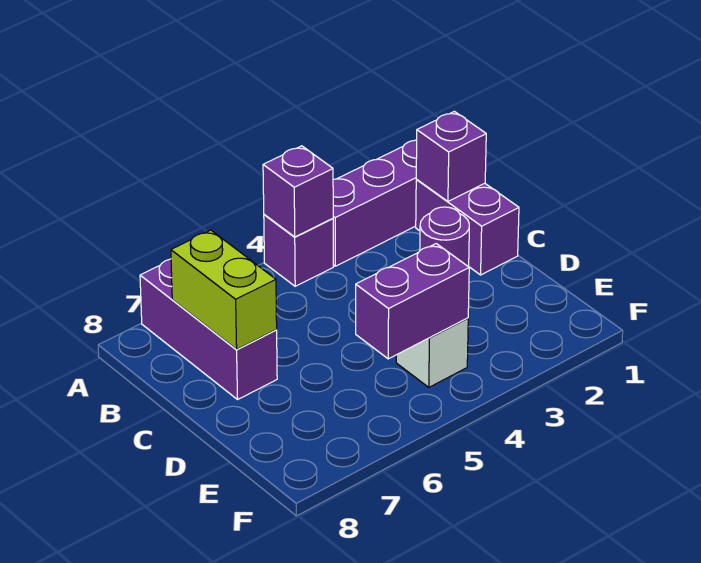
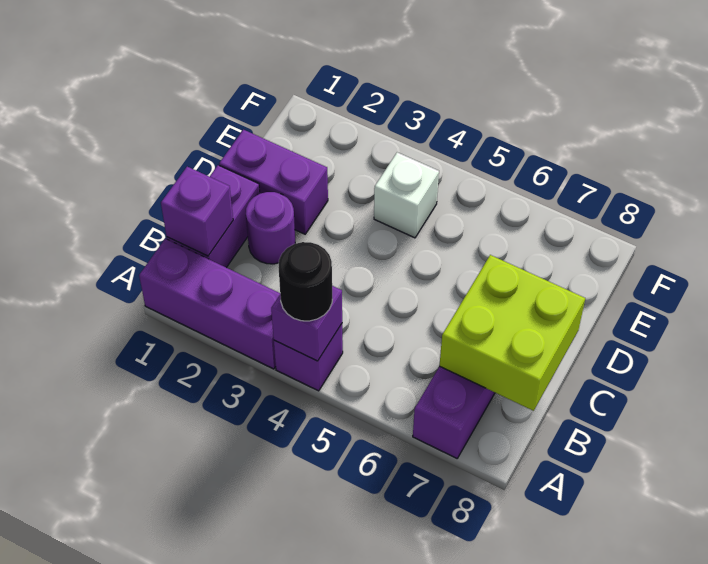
none -> black 1x1 round brick [278,242,332,321]
lime 1x2 brick [171,230,277,349] -> lime 2x2 brick [440,255,585,411]
purple 1x2 brick [356,244,469,359] -> purple 1x2 brick moved to [219,130,328,234]

